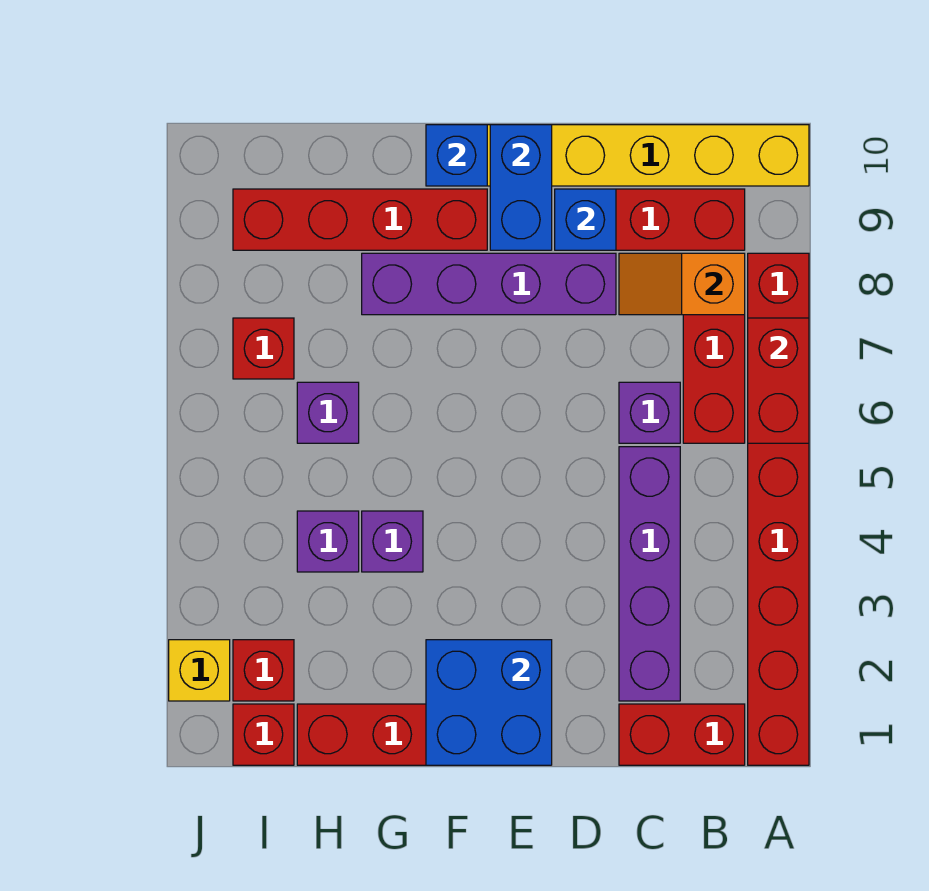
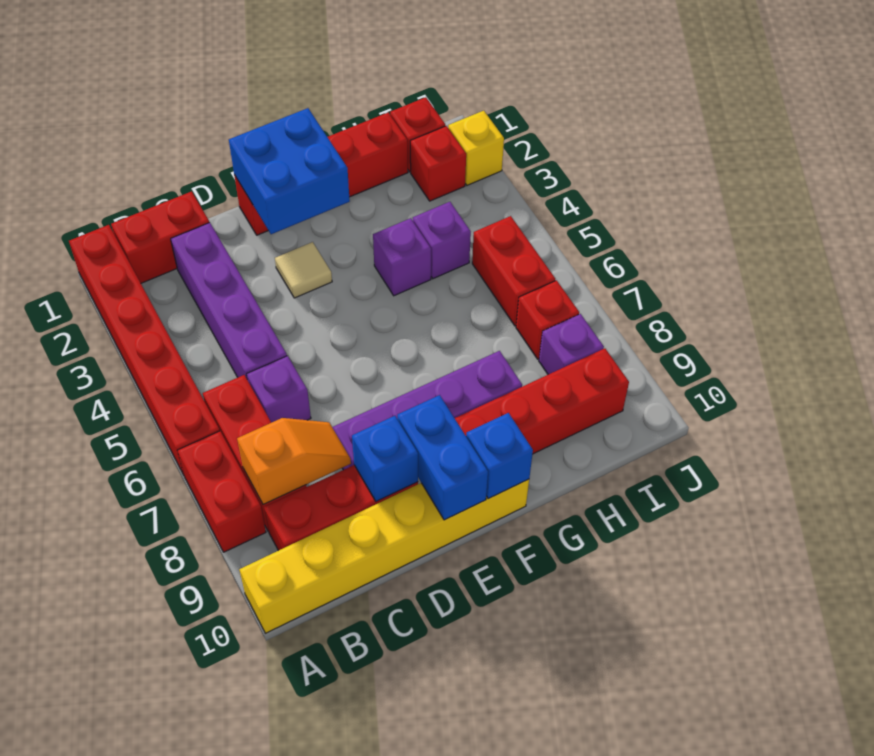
red 1x2 brick [748,318,809,443] -> red 1x2 brick moved to [472,216,555,326]
none -> tan 1x1 tile [275,242,332,298]
purple 1x1 brick [297,382,359,443] -> purple 1x1 brick moved to [539,314,604,374]

